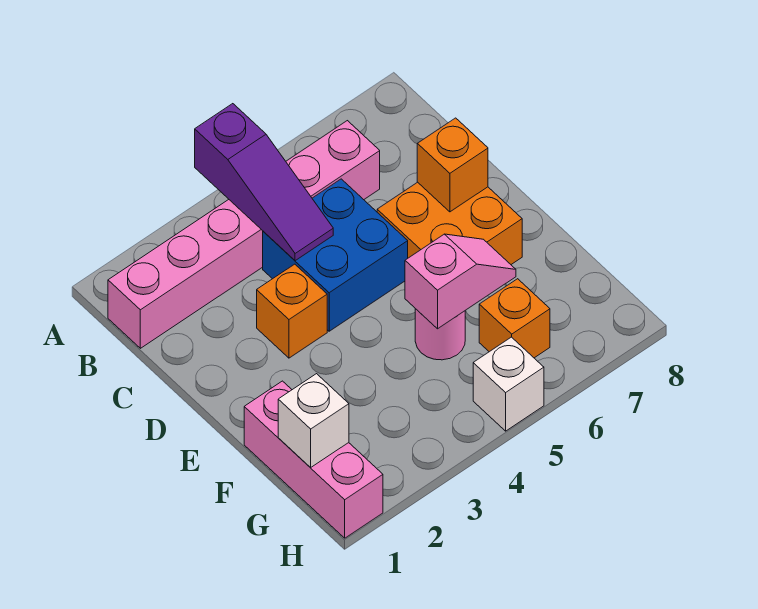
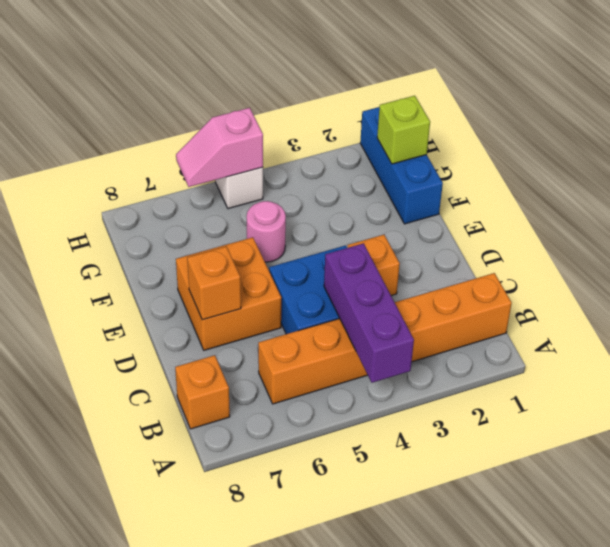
purple 1x3 slope [195,104,333,261] -> purple 1x3 brick [324,243,414,383]
pink 1x6 brick [108,121,380,348] -> orange 1x6 brick [258,273,512,404]
pink 1x3 brick [244,381,383,538] -> blue 1x3 brick [360,107,443,224]
pink 1x2 slope [405,234,516,329] -> pink 1x2 slope moved to [176,108,263,187]
white 1x1 brick [278,374,349,468] -> lime 1x1 brick [377,96,430,164]
orange 1x1 brick [479,279,550,358] -> orange 1x1 brick moved to [175,355,230,429]

